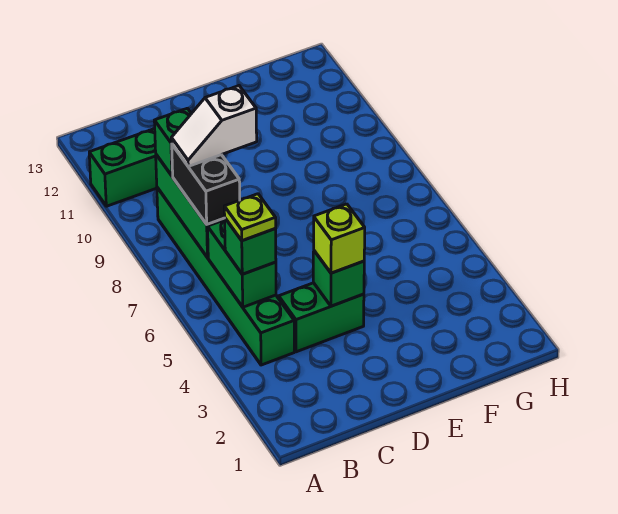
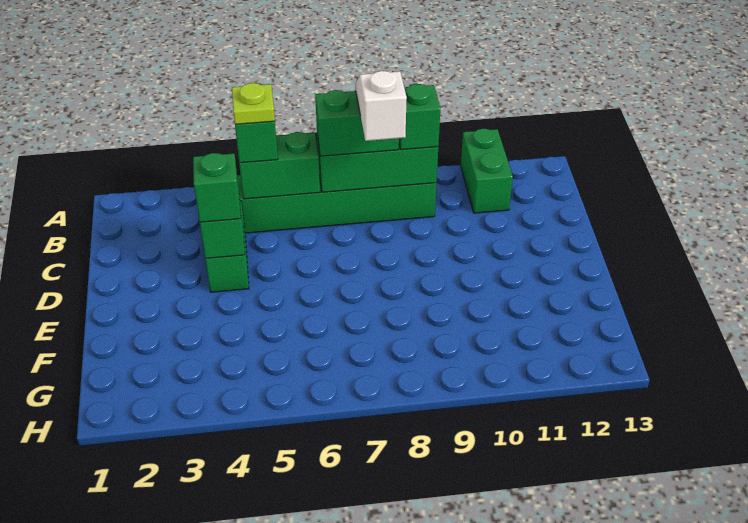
black 1x2 brick [172,145,240,224] -> green 1x2 brick [315,90,399,156]
lime 1x1 brick [314,204,365,273] -> green 1x1 brick [193,153,241,222]

